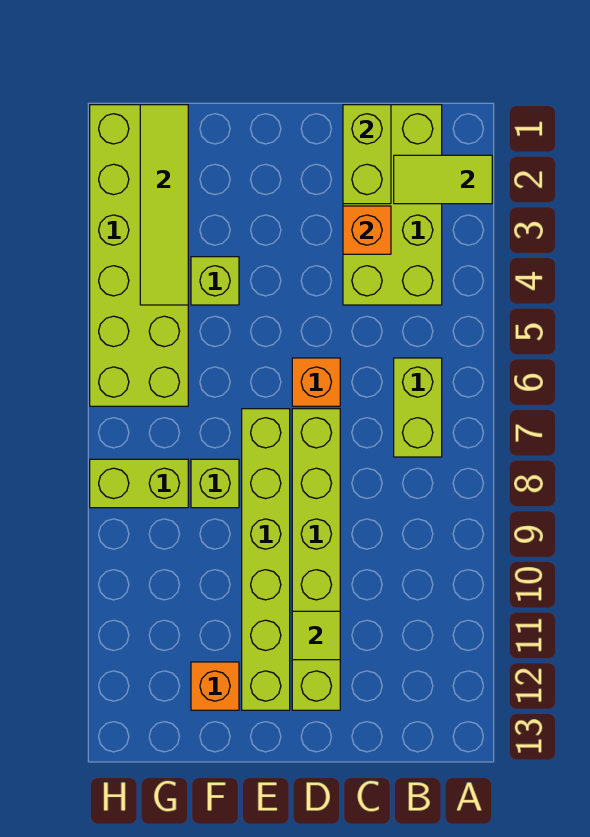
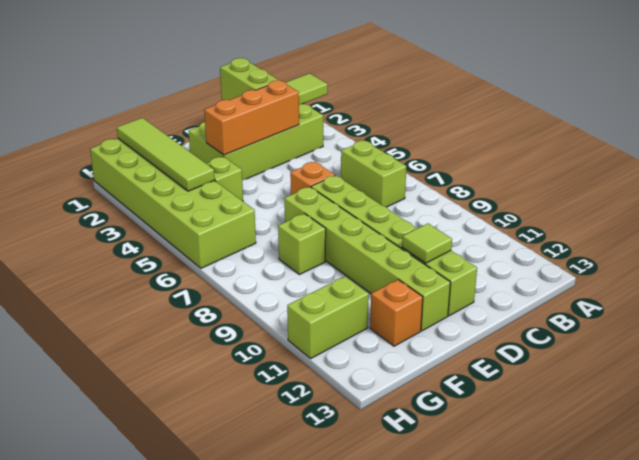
lime 2x4 brick [343,105,442,305] -> lime 2x4 brick turned to [189,103,323,180]
orange 1x1 brick [343,206,391,254] -> orange 1x3 brick [204,80,299,155]
lime 1x2 brick [90,459,188,508] -> lime 1x2 brick moved to [287,276,369,358]

